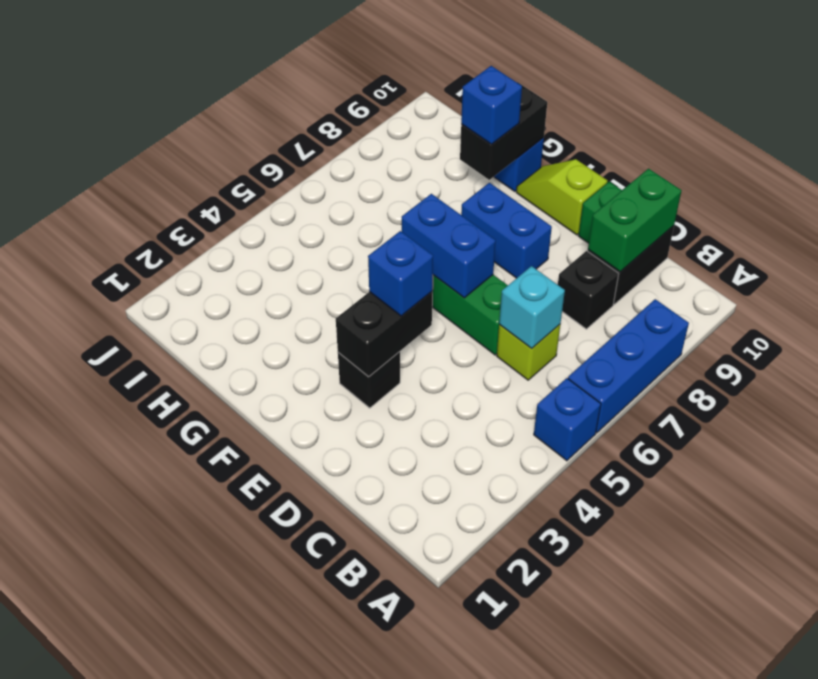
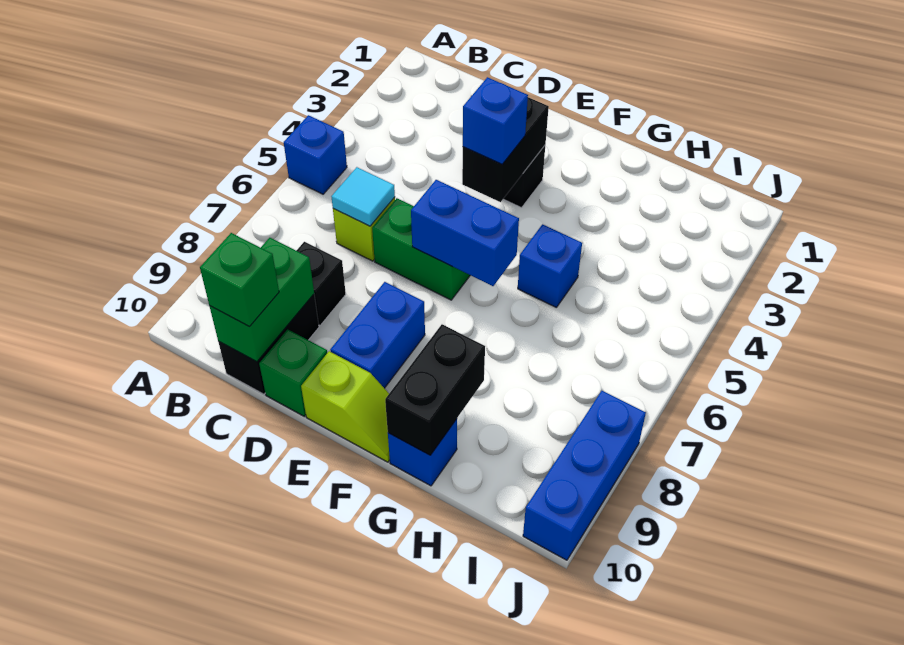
blue 1x3 brick [568,299,689,433] -> blue 1x3 brick moved to [523,391,646,560]
cyan 1x1 brick [499,266,565,349] -> cyan 1x1 tile [331,167,395,226]
none -> green 1x1 brick [200,233,279,326]
blue 1x2 brick [461,183,552,278] -> blue 1x2 brick turned to [330,282,425,388]
blue 1x1 brick [461,66,522,144] -> blue 1x1 brick moved to [518,224,582,308]

